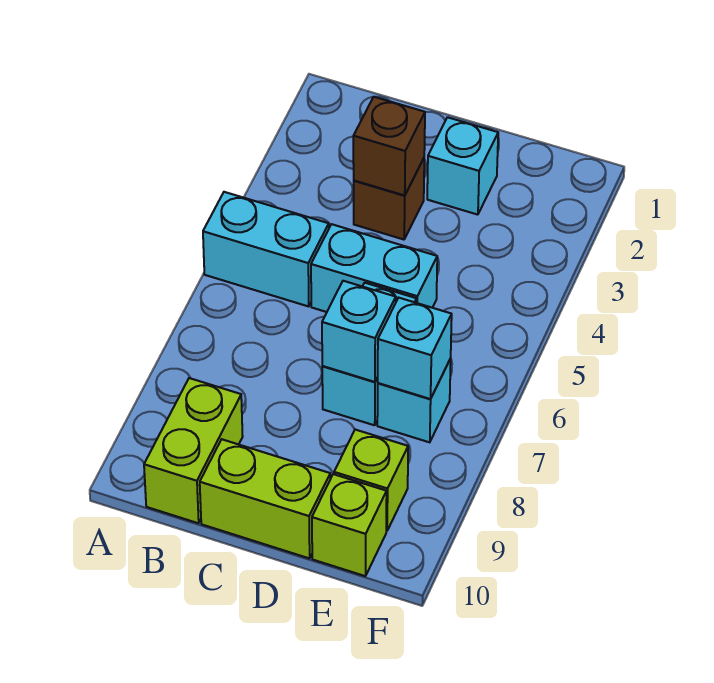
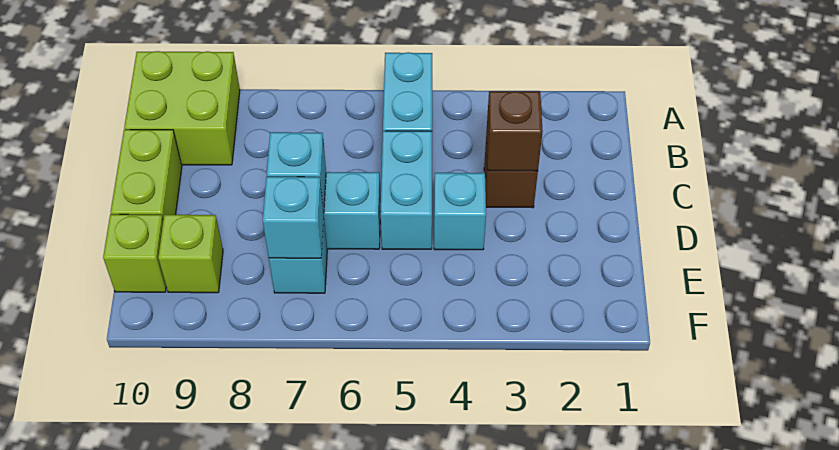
lime 1x2 brick [144,378,243,523] -> lime 2x2 brick [124,51,240,165]
cyan 1x1 brick [427,117,498,215] -> cyan 1x1 brick moved to [434,173,486,250]

